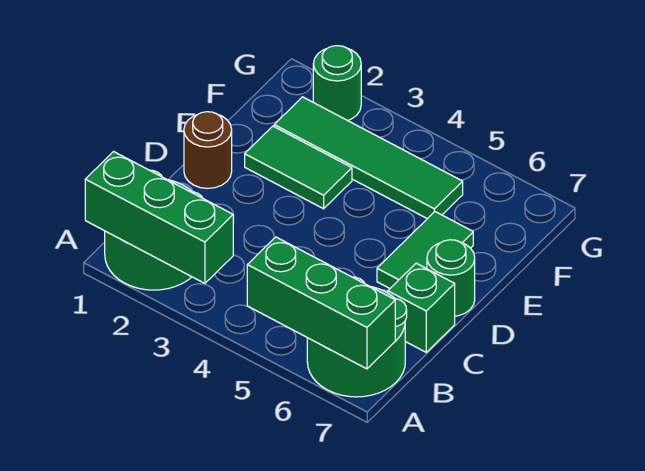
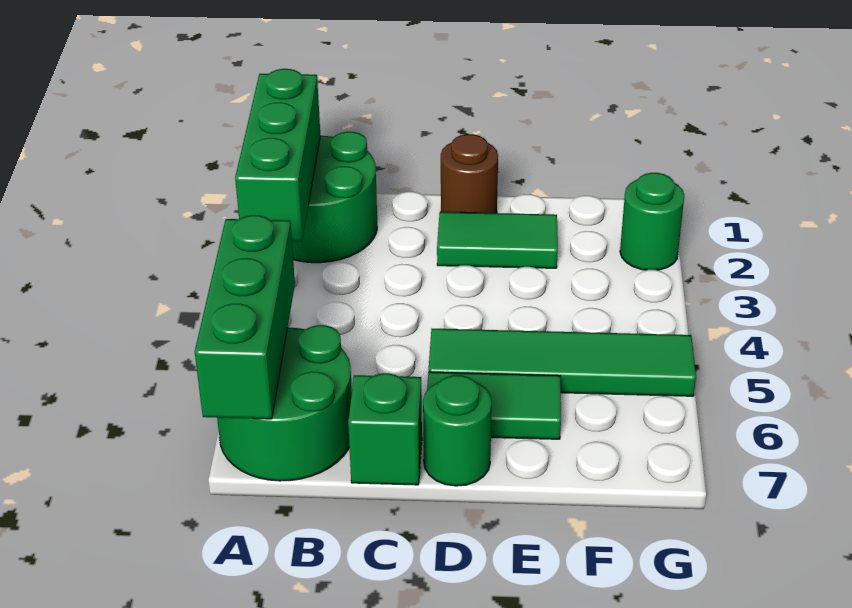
green 1x2 tile [245,126,352,209] -> green 1x2 tile turned to [437,212,558,268]
green 1x4 tile [274,97,463,219] -> green 1x4 tile turned to [429,329,696,396]

